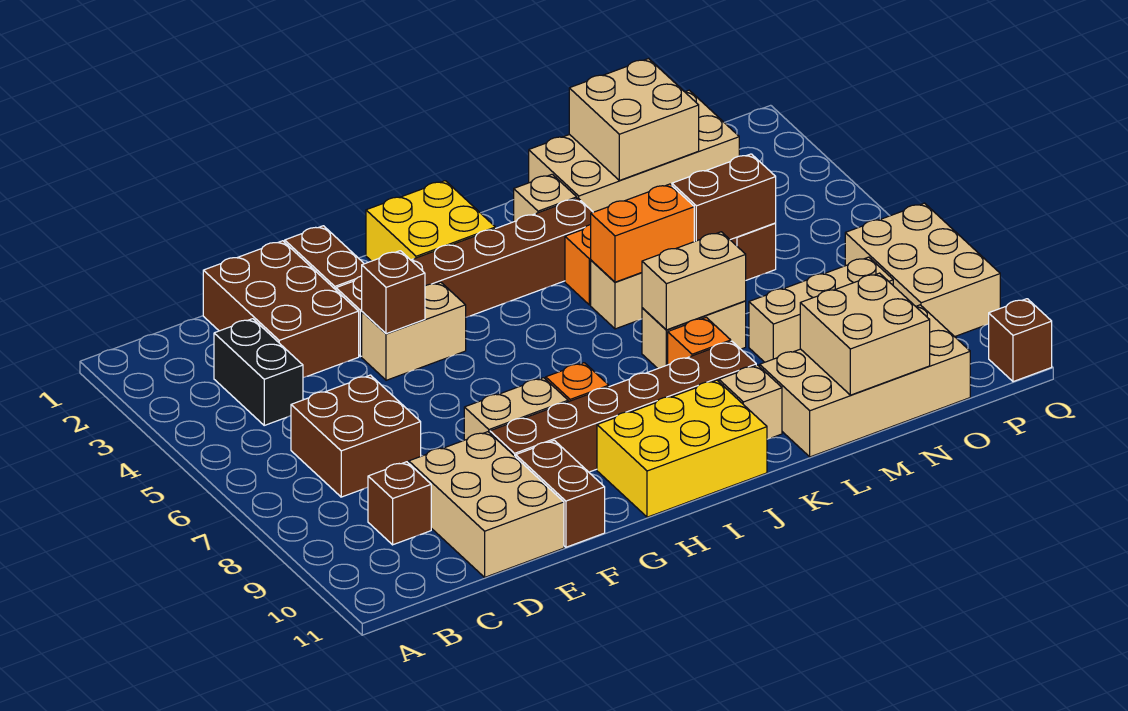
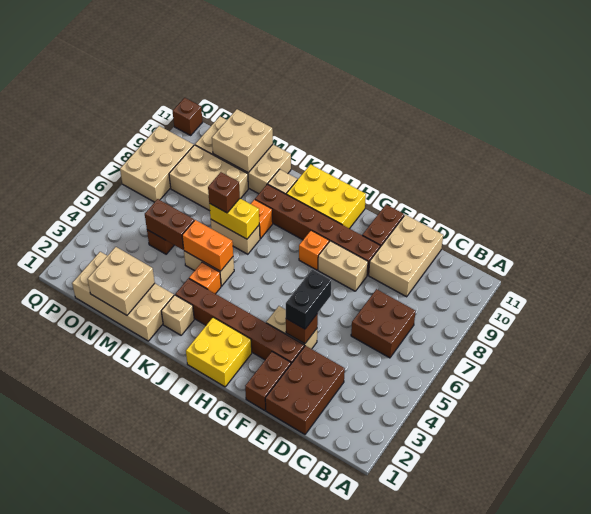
black 1x2 brick [214,319,303,425] -> black 1x2 brick moved to [286,270,331,329]
brown 1x1 brick [368,462,431,545] -> brown 1x1 brick moved to [208,172,240,213]
tan 1x2 brick [642,232,746,330] -> yellow 1x2 brick [209,199,259,239]
tan 1x3 brick [749,257,893,362] -> tan 2x3 brick [169,145,248,211]

